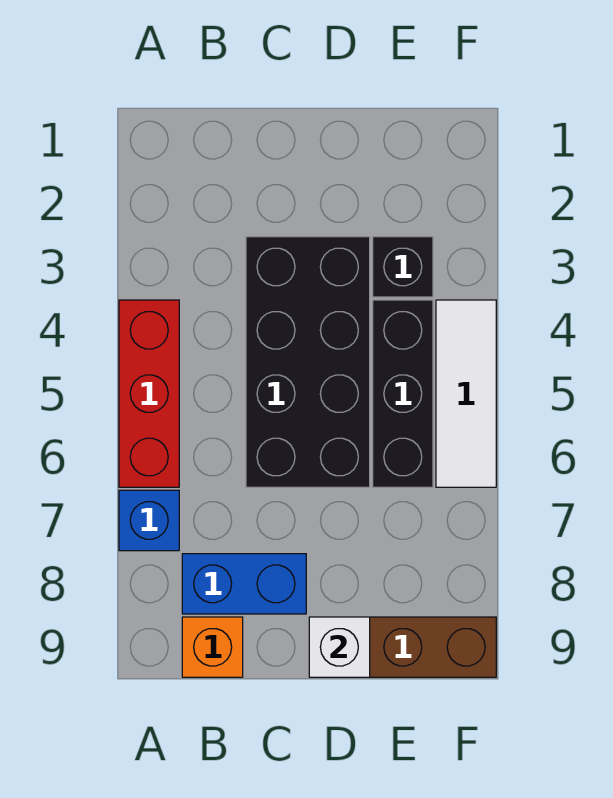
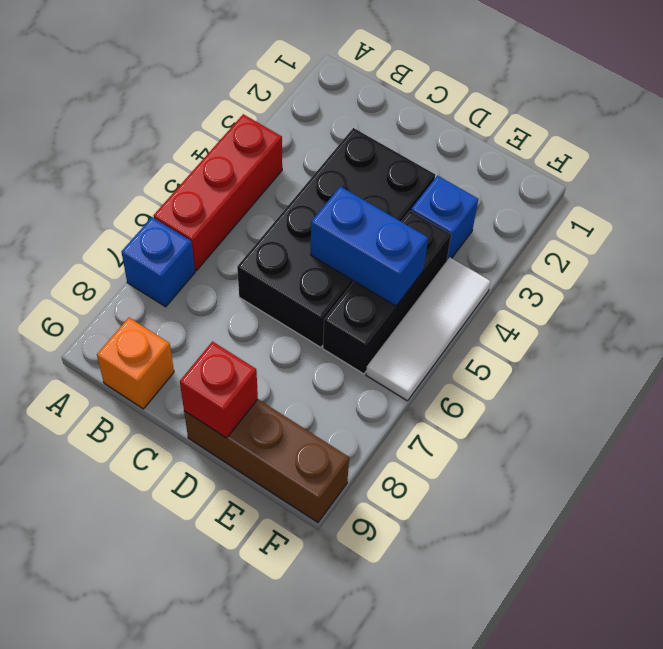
blue 1x2 brick [182,554,306,614] -> blue 1x2 brick moved to [311,186,428,306]
white 1x1 brick [309,617,370,677] -> red 1x1 brick [180,342,258,438]
black 1x1 brick [373,237,433,297] -> blue 1x1 brick [411,176,478,260]

